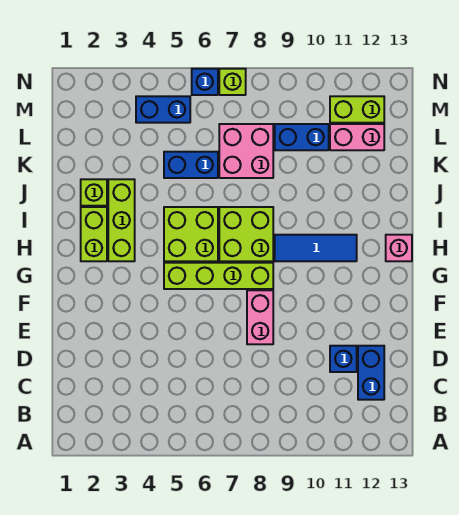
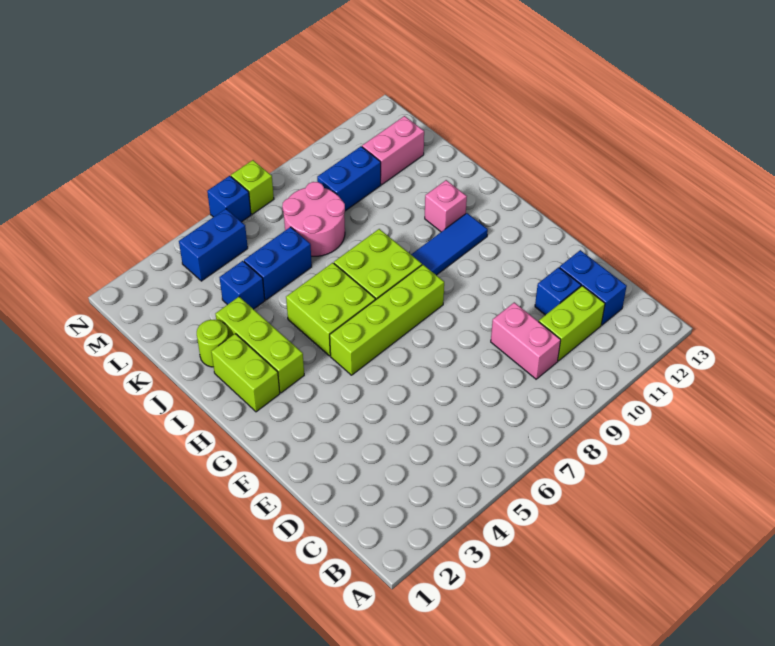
pink 1x2 brick [247,290,273,344] -> pink 1x2 brick moved to [491,302,561,379]
pink 1x1 brick [386,235,412,261] -> pink 1x1 brick moved to [425,180,467,232]
lime 1x1 brick [81,179,107,206] -> lime 1x1 round brick [197,320,229,367]
none -> blue 1x1 brick [219,261,265,309]
pink 2x2 brick [219,124,273,178] -> pink 2x2 round brick [282,182,345,256]
lime 1x2 brick [330,96,384,123] -> lime 1x2 brick moved to [539,286,605,361]

